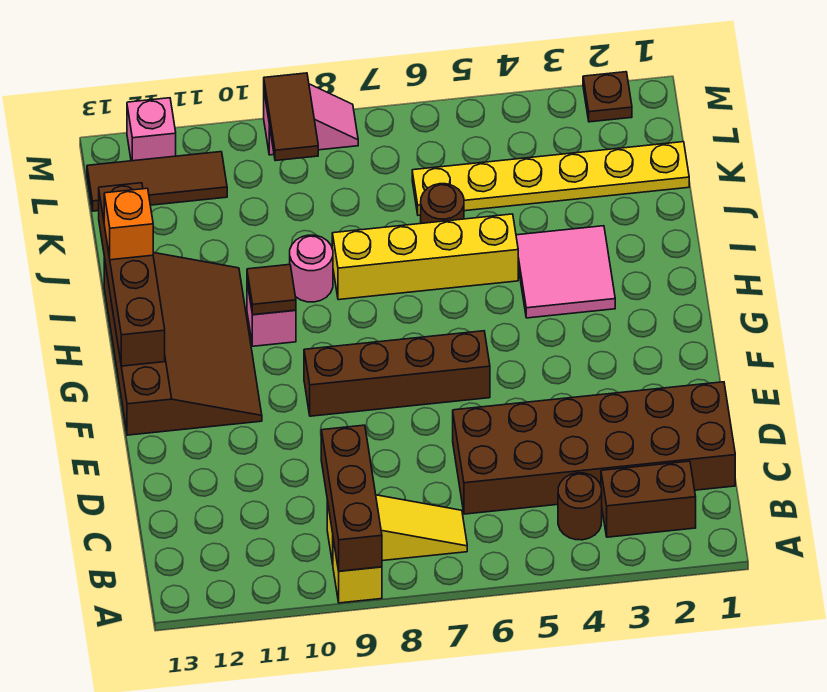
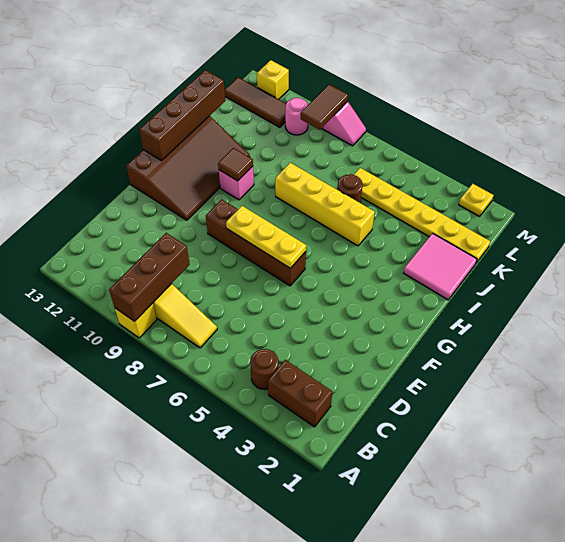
brown 2x6 brick [453,382,735,514] -> none
none -> yellow 1x3 plate [226,206,306,268]
pink 2x2 tile [516,226,615,318] -> pink 2x2 tile moved to [404,233,477,300]
pink 1x1 round brick [290,235,333,302] -> pink 1x1 round brick moved to [285,98,308,135]
orange 1x1 brick [104,188,153,260] -> none
brown 1x1 plate [583,72,632,122] -> yellow 1x1 plate [459,184,494,216]
pink 1x1 brick [127,98,176,161] -> yellow 1x1 brick [257,60,289,99]

